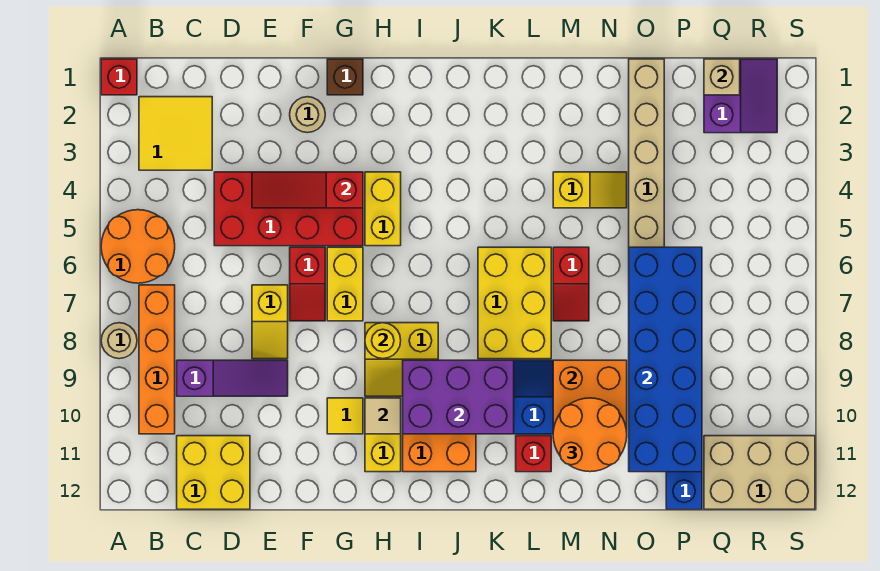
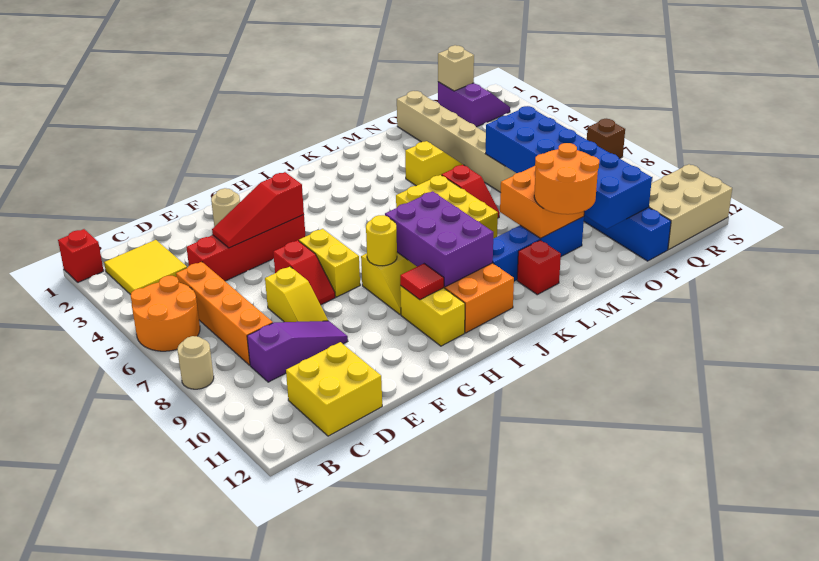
orange 1x4 brick [139,285,175,434] -> orange 1x4 brick moved to [176,262,273,365]
red 2x4 brick [214,172,363,246] -> red 1x4 brick [186,215,305,281]
brown 1x1 brick [327,59,363,95] -> brown 1x1 brick moved to [587,119,625,159]
yellow 1x1 tile [327,398,363,434] -> none
yellow 1x2 brick [365,172,401,246] -> none
tan 1x1 tile [365,398,401,434] -> red 1x1 tile [400,264,444,300]
purple 2x3 brick [403,360,514,434] -> purple 2x3 brick turned to [385,191,493,287]

